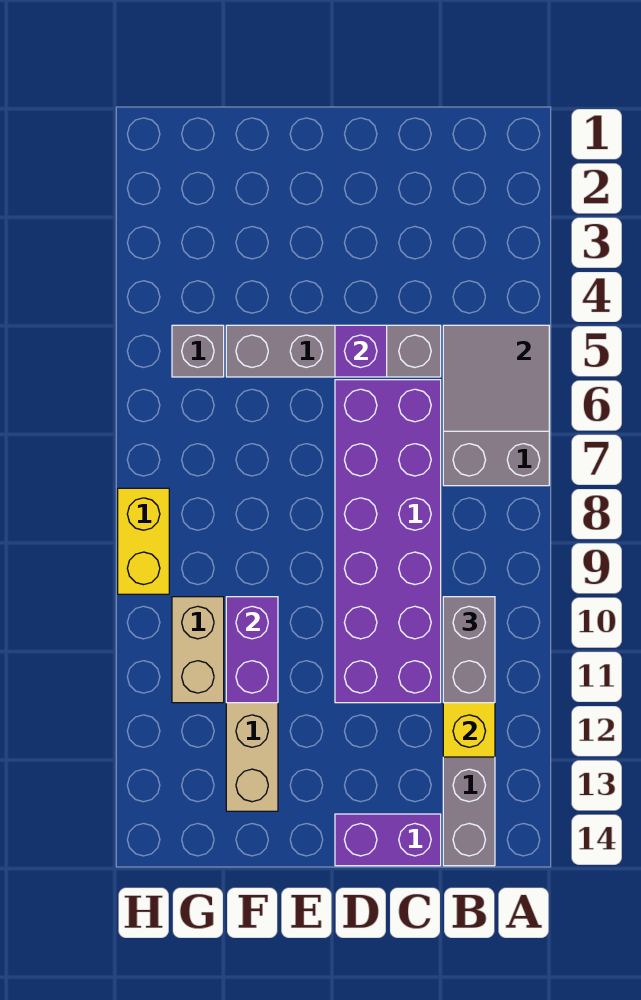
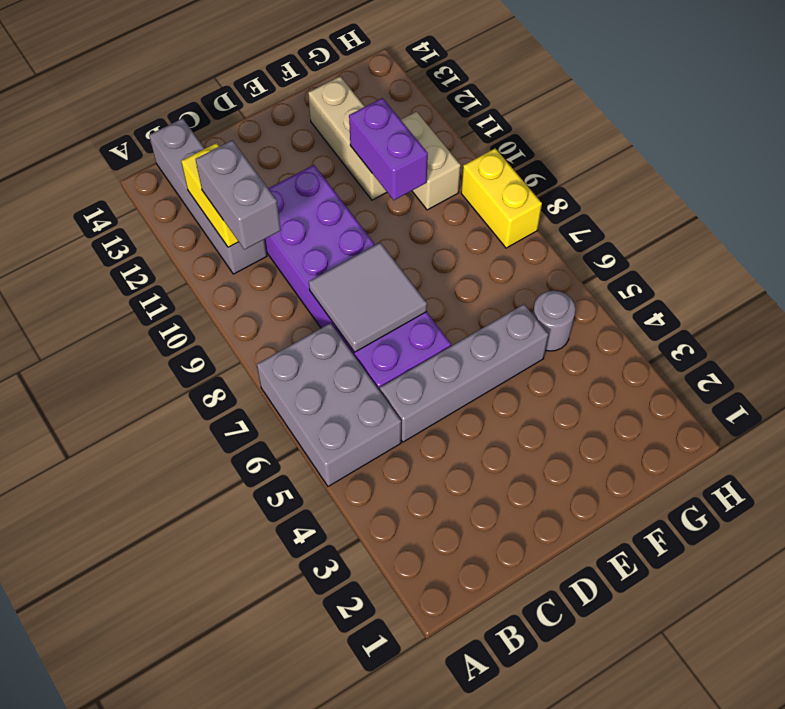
grey 2x2 tile [443,325,549,431] -> grey 2x2 tile moved to [309,243,427,352]
purple 1x2 brick [335,814,441,866] -> none
purple 1x1 brick [335,325,387,377] -> none
grey 1x1 brick [172,325,224,377] -> grey 1x1 round brick [533,291,576,351]

